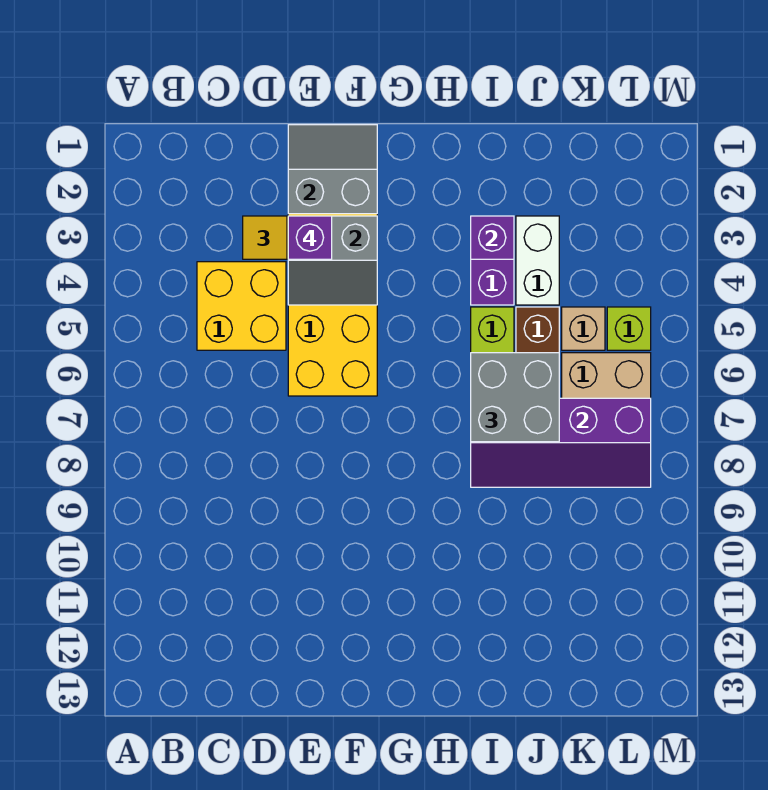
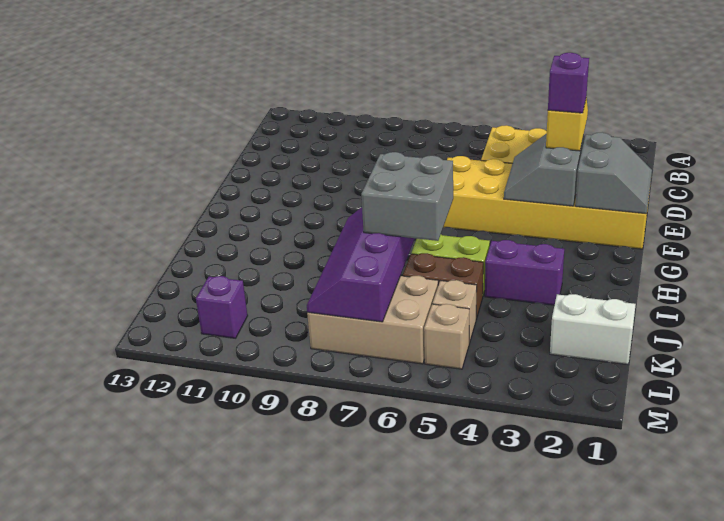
purple 1x1 brick [471,216,514,259] -> purple 1x1 brick moved to [196,276,248,338]
white 1x2 brick [516,216,559,305] -> white 1x2 brick moved to [550,294,636,364]
lime 1x1 brick [607,307,651,350] -> tan 1x1 brick [424,304,469,369]

